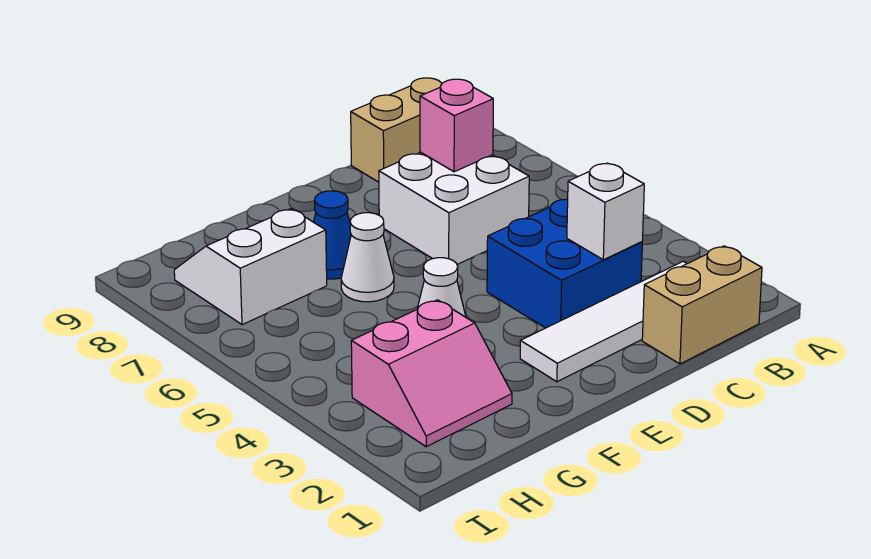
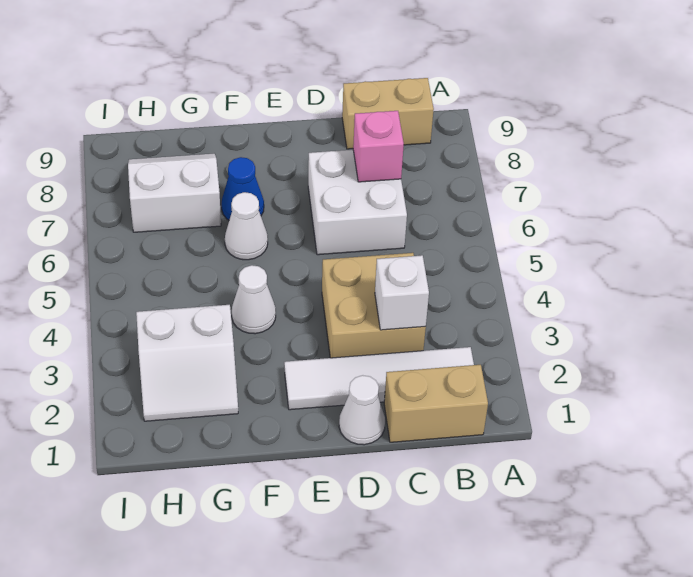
blue 2x2 brick [487,199,642,328] -> tan 2x2 brick [322,253,426,358]
none -> white 1x1 cone [339,375,385,445]
pink 2x2 slope [351,300,512,447] -> white 2x2 slope [136,305,238,421]

